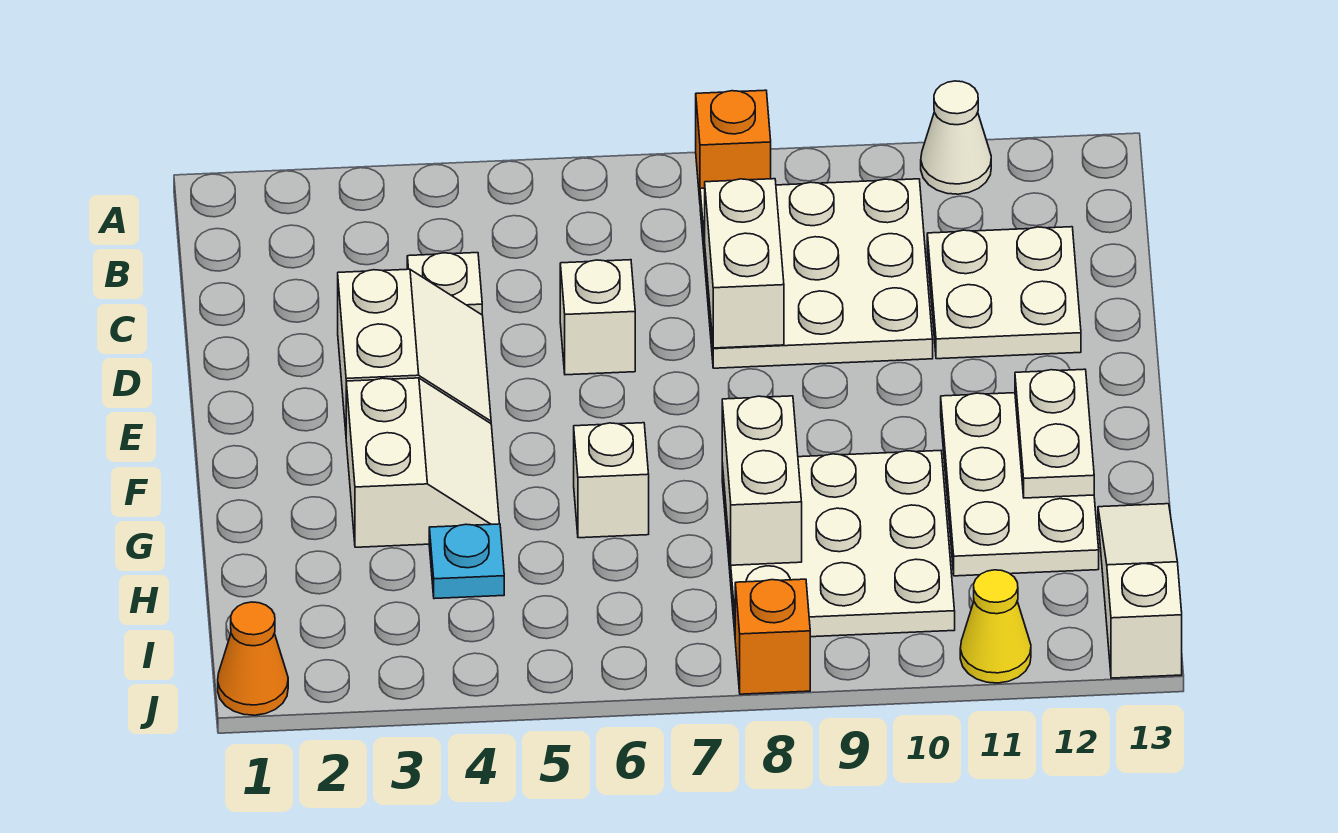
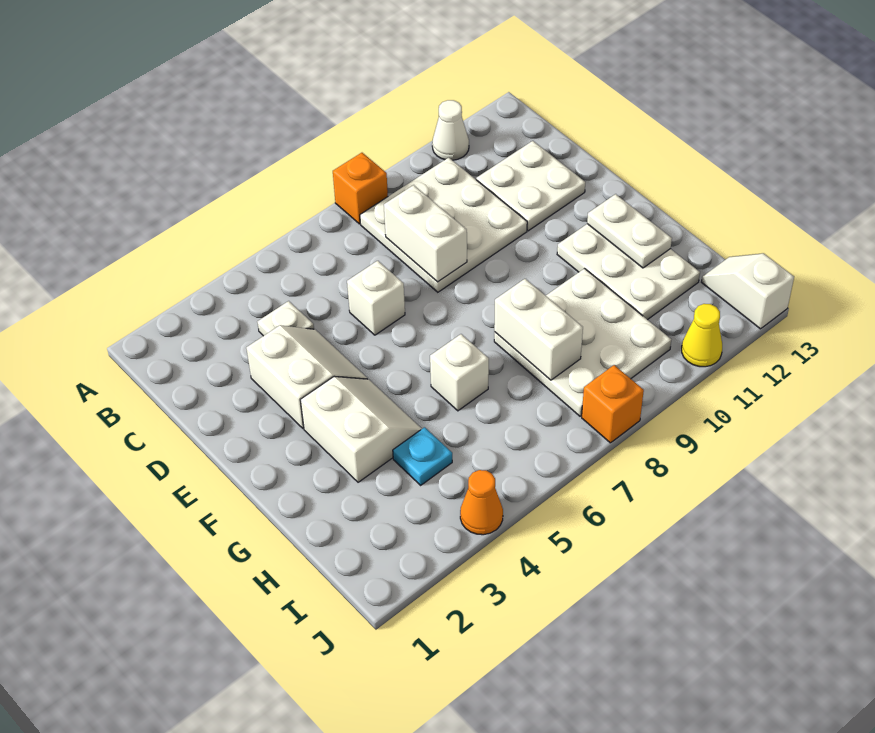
white 1x3 slope [1098,504,1182,678] -> white 1x2 slope [702,253,794,329]
orange 1x1 cone [218,602,288,715] -> orange 1x1 cone moved to [460,470,503,535]

